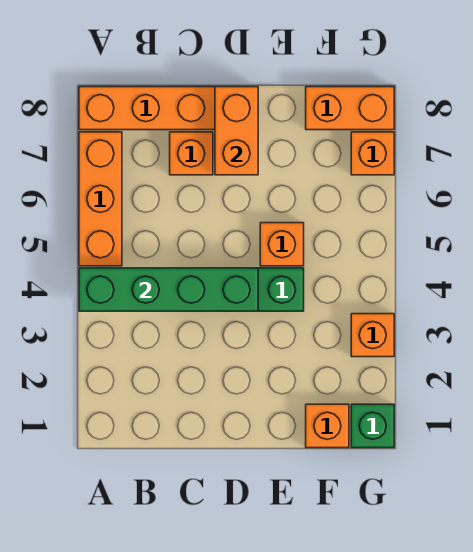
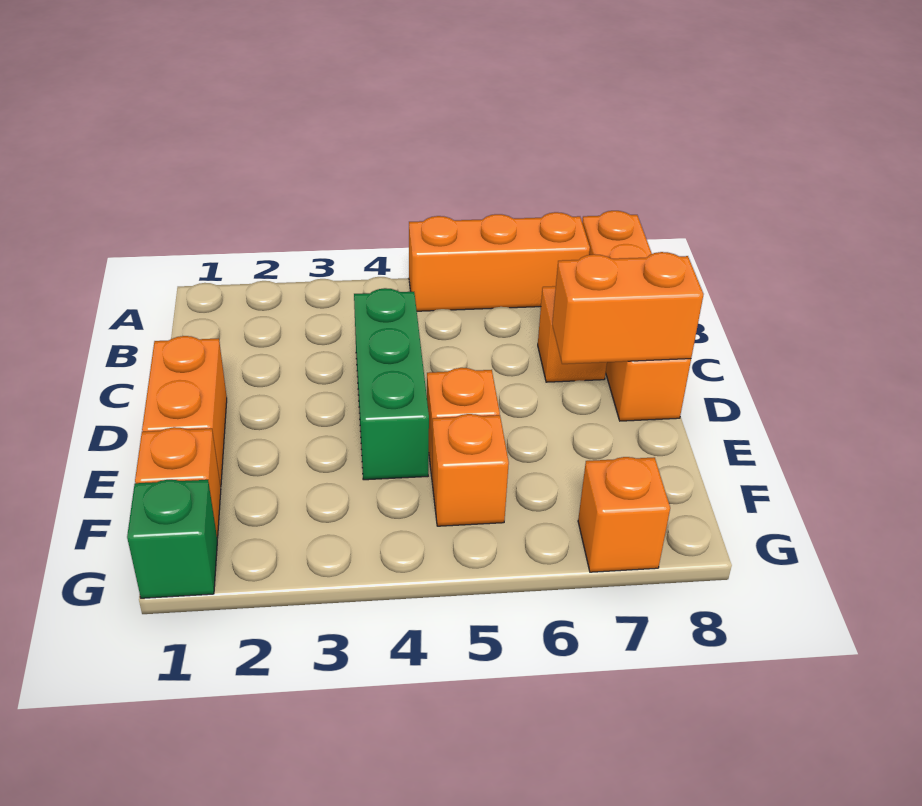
green 1x4 brick [79,268,258,311] -> none
orange 1x2 brick [306,87,394,130] -> orange 1x2 brick moved to [142,336,227,487]
orange 1x1 brick [351,314,394,357] -> orange 1x1 brick moved to [432,414,509,526]

